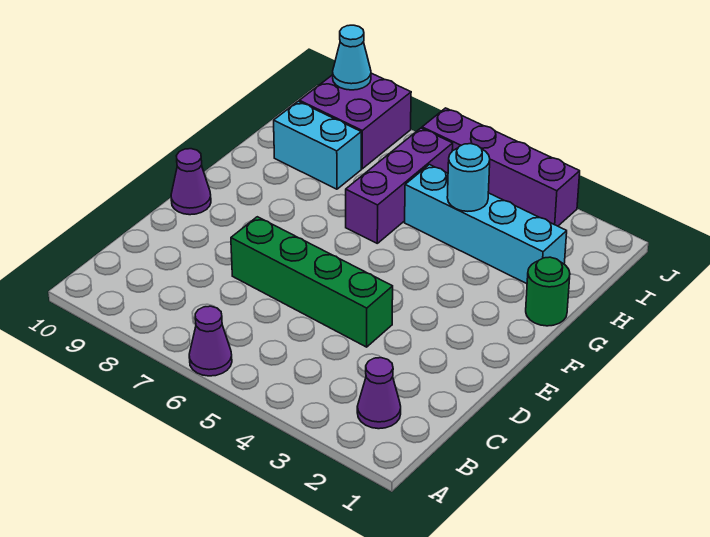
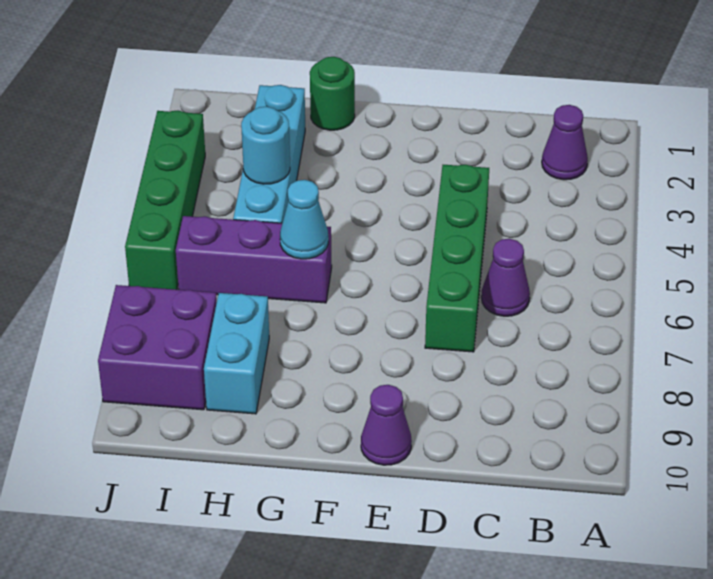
purple 1x1 cone [189,306,232,376] -> purple 1x1 cone moved to [481,239,530,316]
purple 1x4 brick [422,108,580,226] -> green 1x4 brick [125,111,205,290]
cyan 1x1 cone [333,25,371,90] -> cyan 1x1 cone moved to [280,180,328,259]

